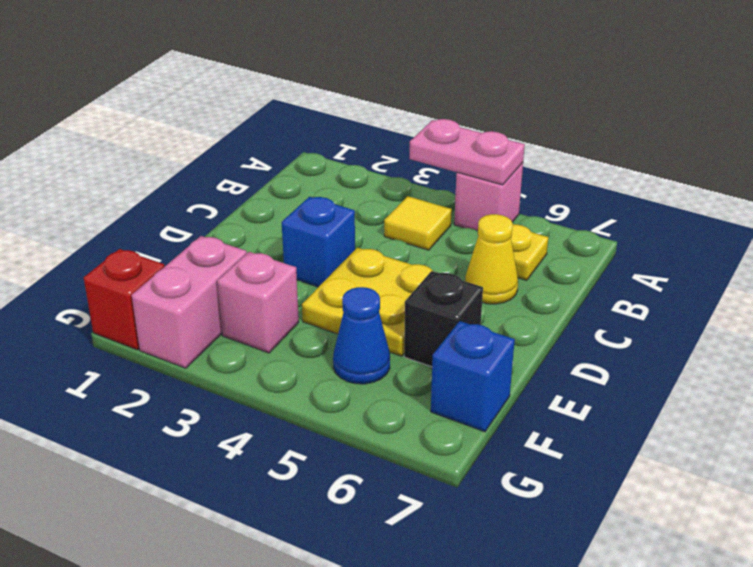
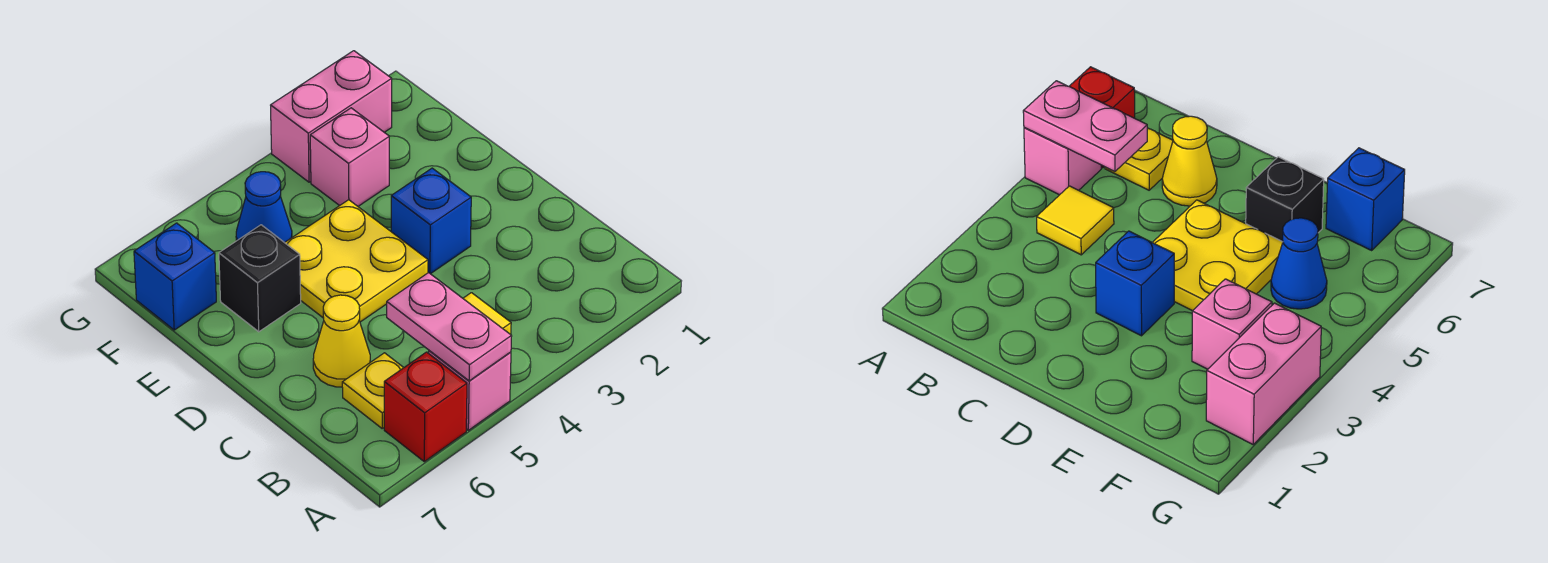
pink 1x2 plate [409,119,525,185] -> pink 1x2 plate turned to [387,273,512,381]
pink 1x2 brick [132,236,247,368] -> pink 1x2 brick turned to [271,51,392,182]
red 1x1 brick [84,249,165,350] -> red 1x1 brick moved to [384,352,467,462]

